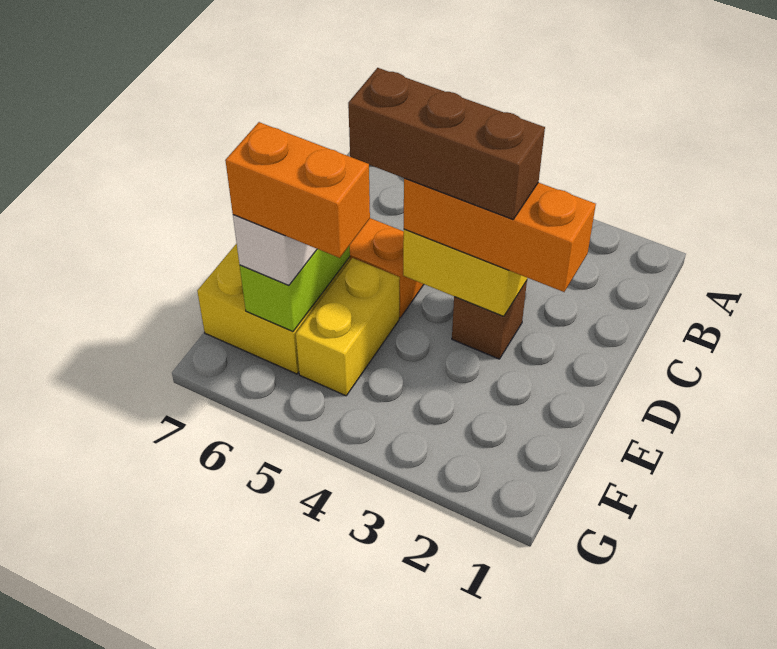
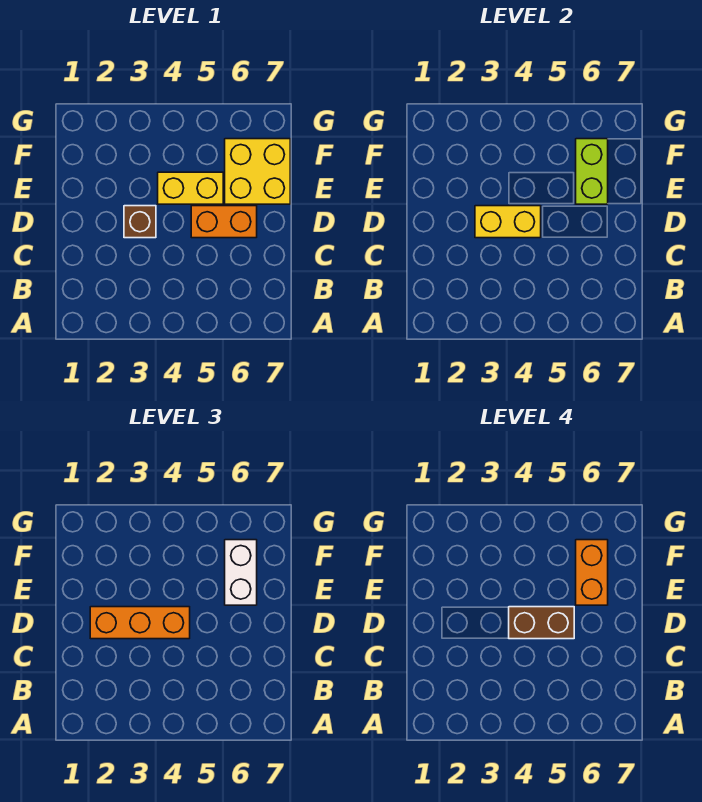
brown 1x3 brick [348,68,545,219] -> brown 1x2 brick [509,607,574,639]
yellow 1x2 brick [296,258,400,396] -> yellow 1x2 brick turned to [158,172,223,204]
orange 1x2 brick [225,122,370,258] -> orange 1x2 brick turned to [576,540,608,605]

